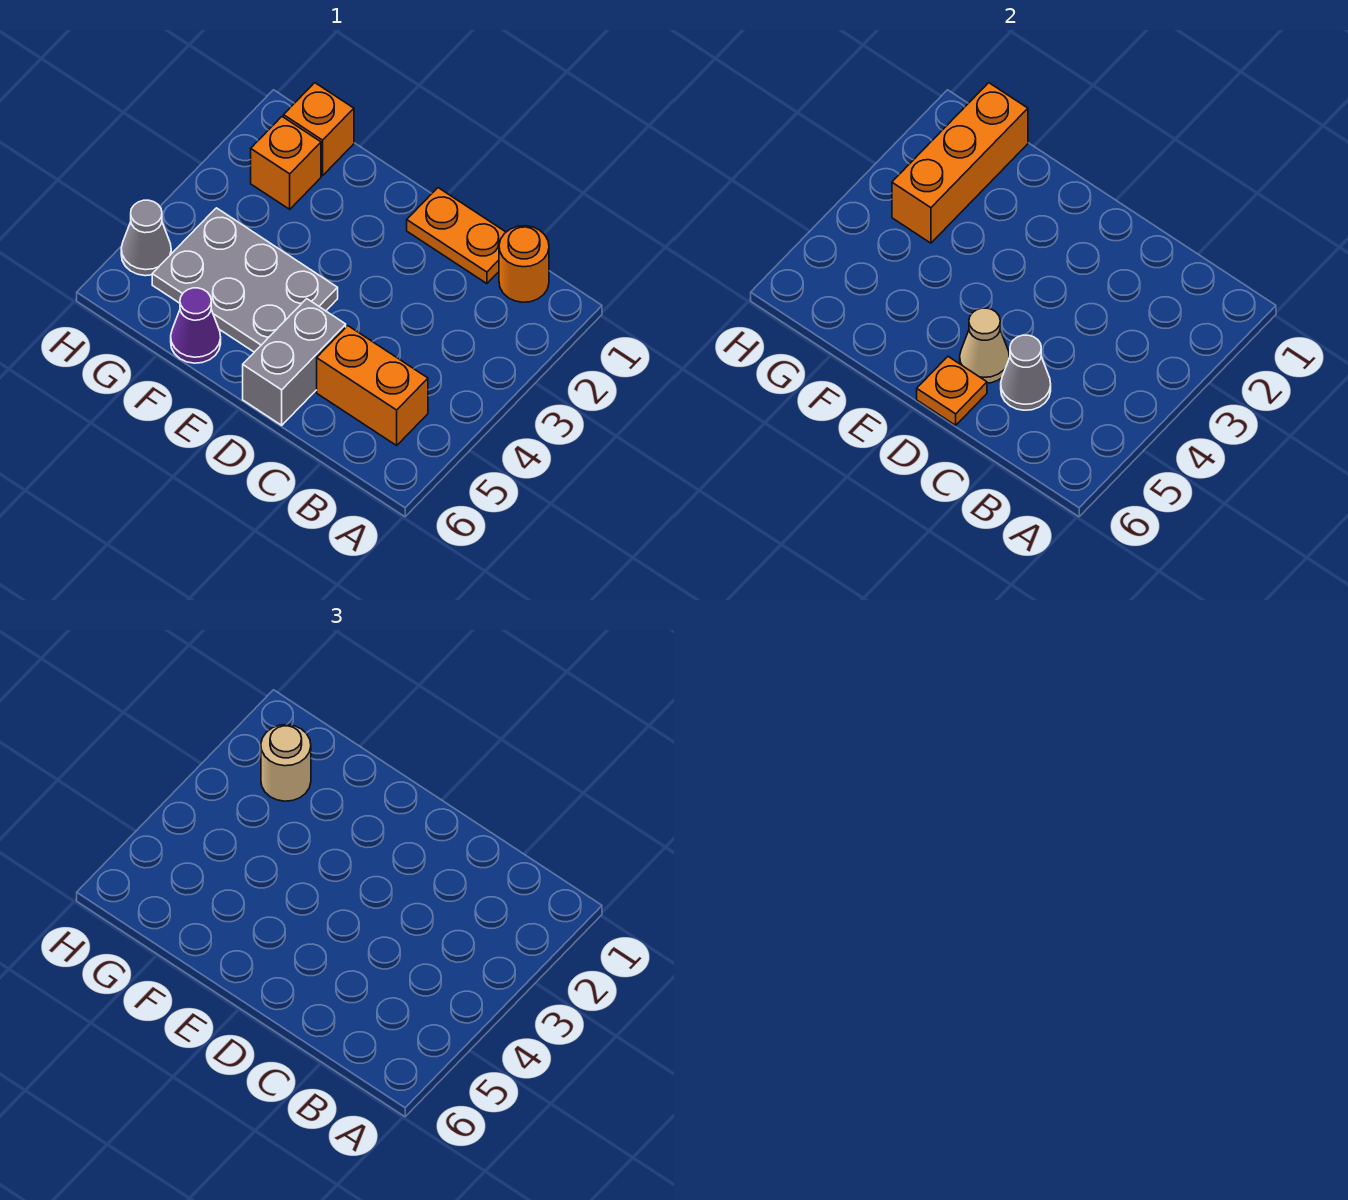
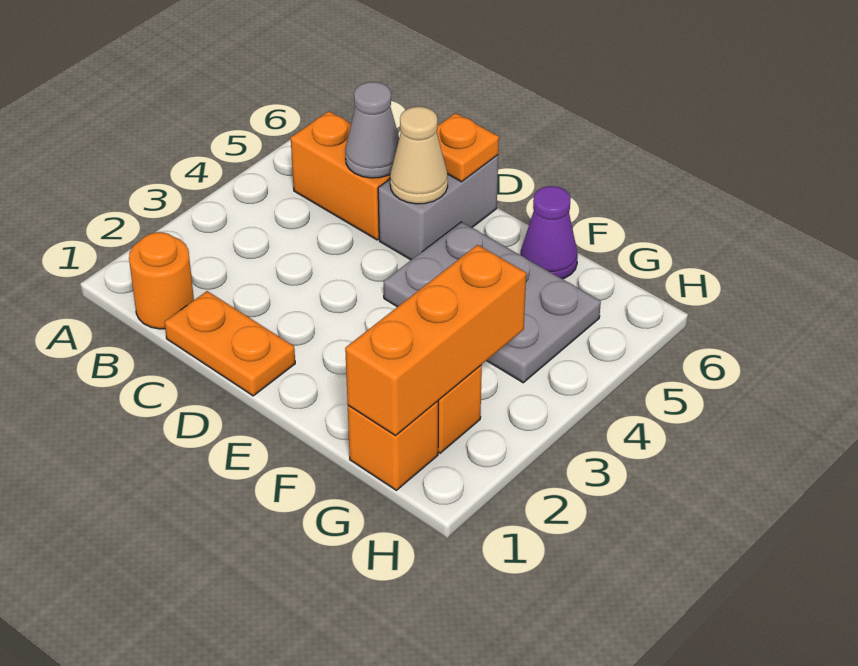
tan 1x1 round brick [261,725,311,801] -> none
grey 1x1 cone [121,200,171,276] -> none

